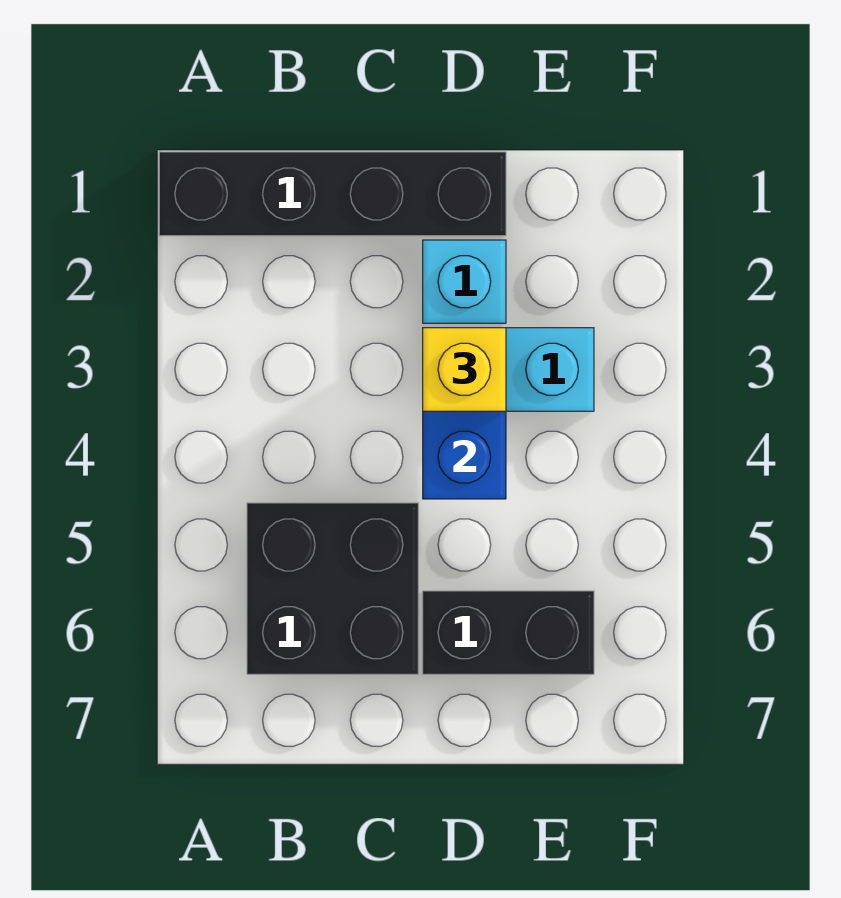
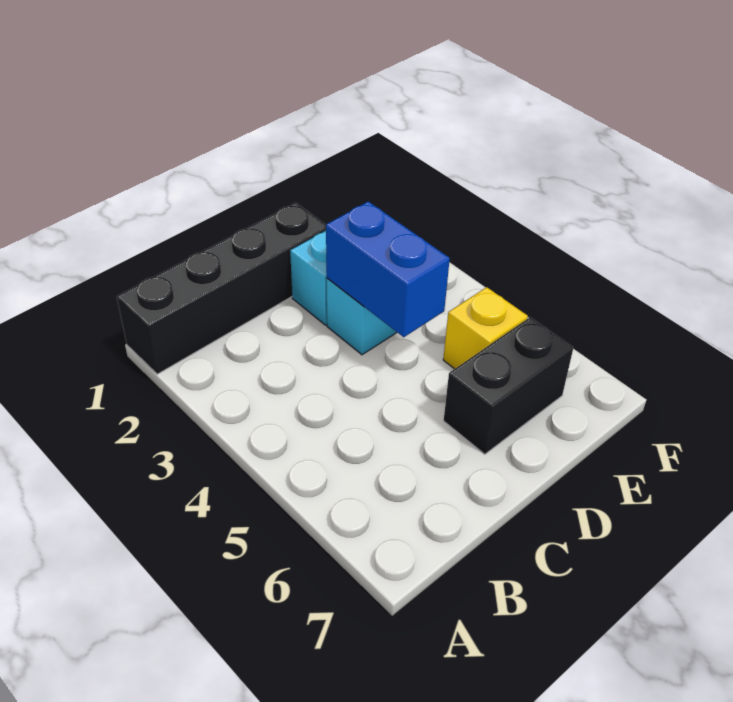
black 2x2 brick [247,503,418,674] -> none
yellow 1x1 brick [423,328,506,411] -> yellow 1x1 brick moved to [443,287,528,369]

